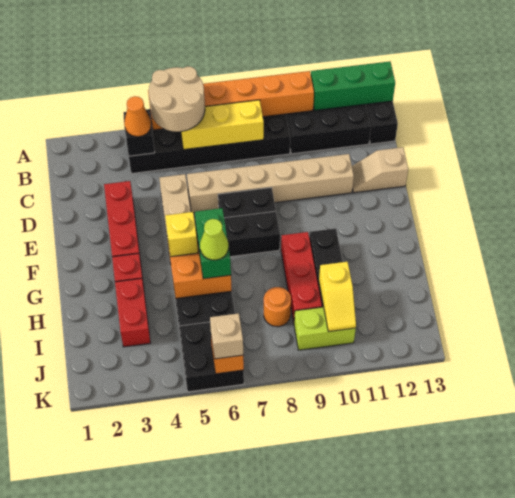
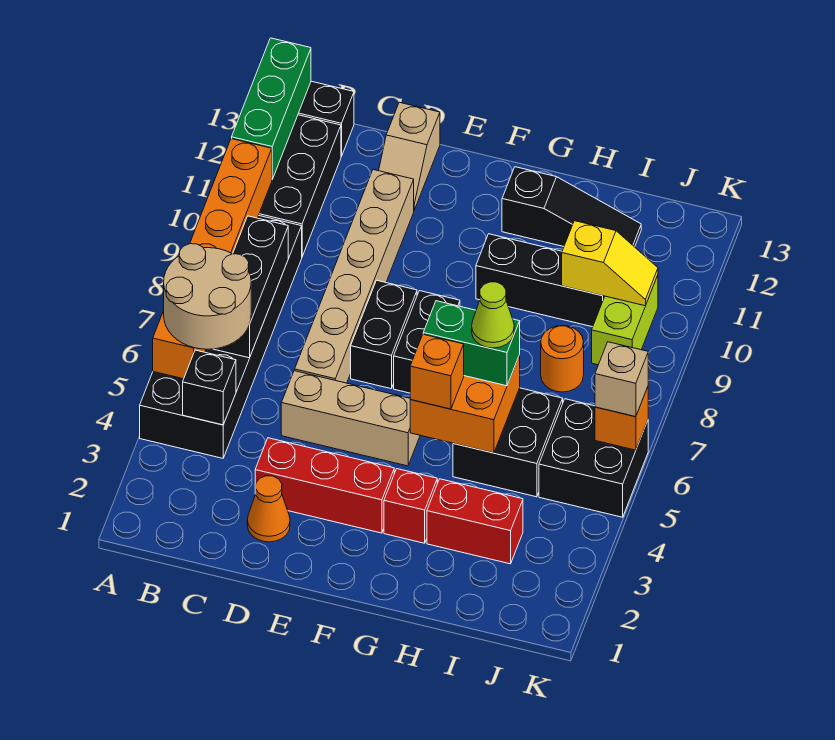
orange 1x1 cone [124,96,151,137] -> orange 1x1 cone moved to [247,476,290,542]
yellow 1x3 brick [181,100,264,150] -> black 1x3 brick [214,216,288,358]
yellow 1x1 brick [165,212,198,257] -> orange 1x1 brick [410,334,464,409]
red 1x3 brick [281,232,322,322] -> none
none -> black 1x3 slope [502,167,641,247]

